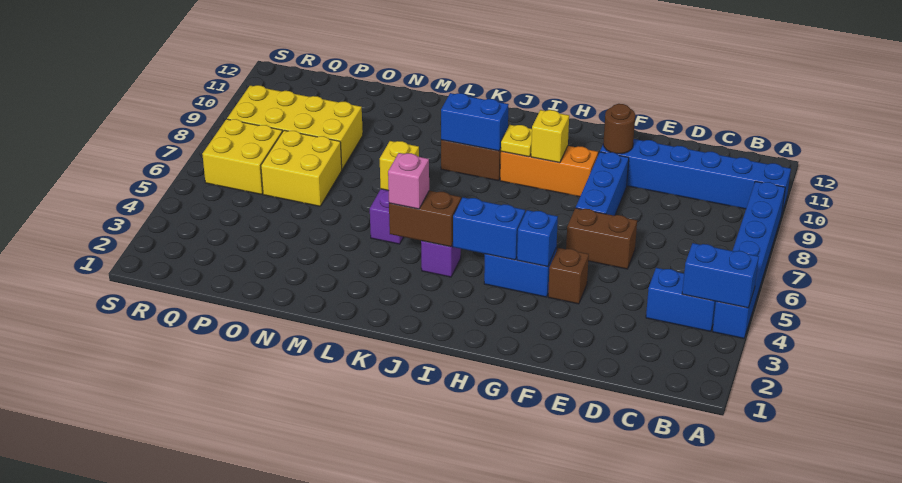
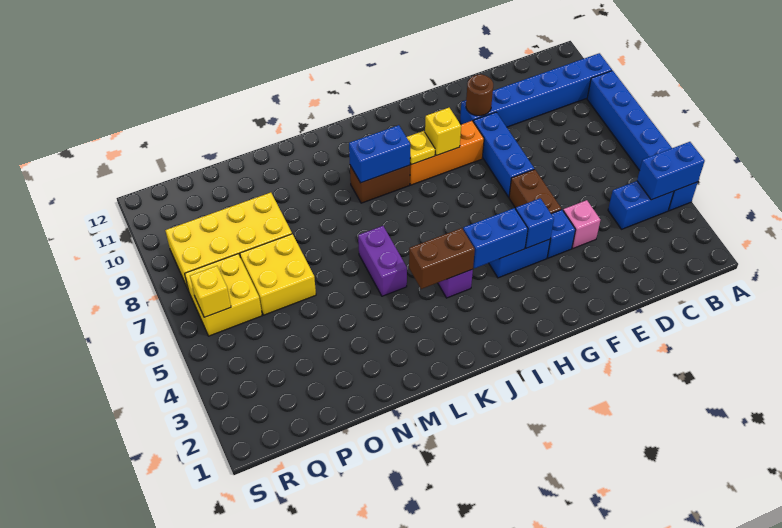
brown 1x2 brick [566,208,637,269] -> brown 1x2 brick turned to [509,169,561,214]
brown 1x1 brick [548,248,589,304] -> blue 1x1 brick [547,210,575,258]
pink 1x1 brick [388,153,429,209] -> pink 1x1 brick moved to [563,200,601,248]
yellow 1x1 brick [380,141,419,191] -> yellow 1x1 brick moved to [190,266,231,317]

